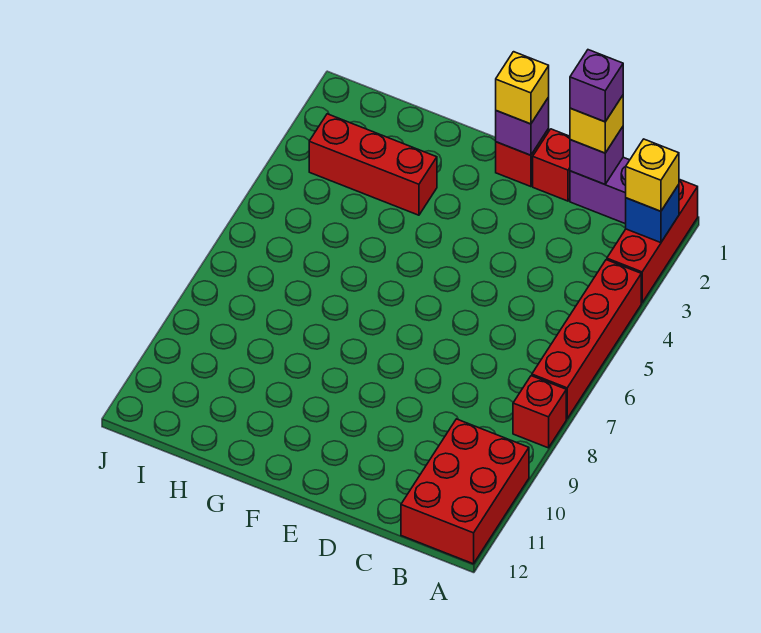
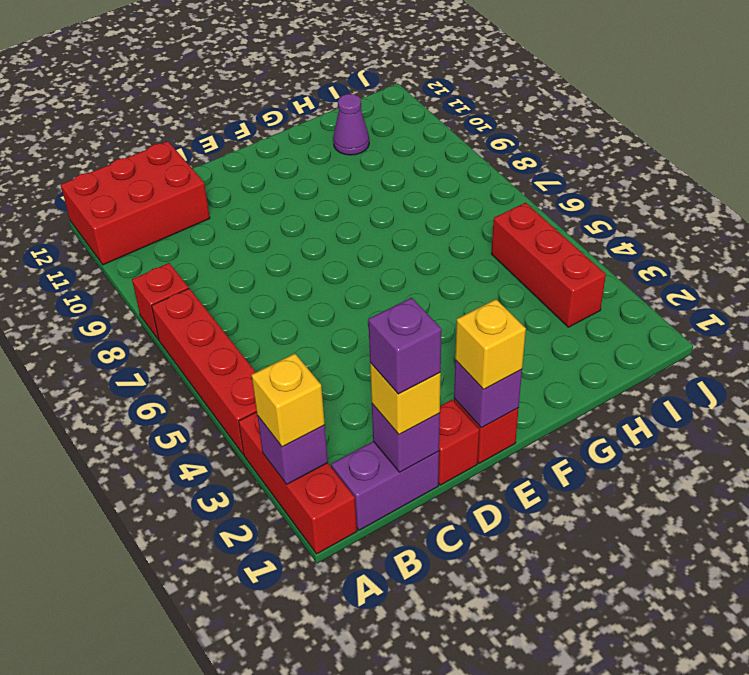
blue 1x1 brick [626,185,679,243] -> purple 1x1 brick [257,416,328,484]
red 2x3 brick [401,419,529,564] -> red 2x3 brick turned to [61,141,210,265]
red 1x3 brick [309,114,437,215] -> red 1x3 brick turned to [492,203,606,327]
none -> purple 1x1 cone [333,94,369,155]

